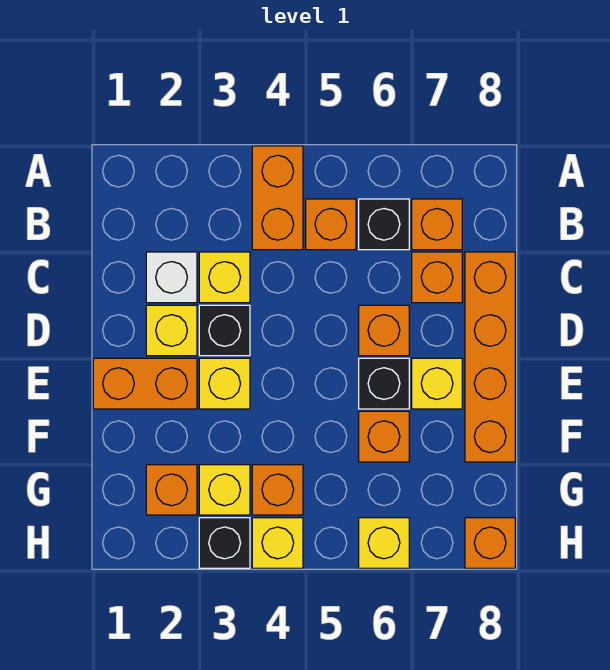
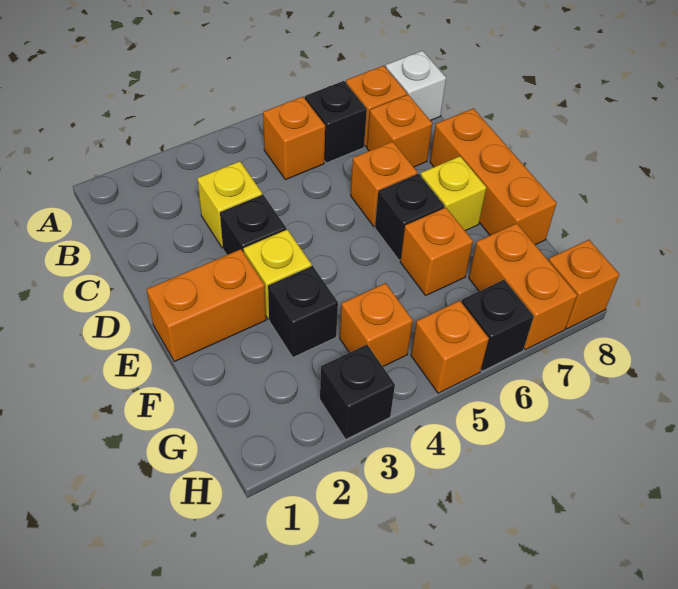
orange 1x2 brick [252,146,303,250] -> orange 1x2 brick moved to [469,223,577,350]
white 1x1 brick [146,252,197,303] -> white 1x1 brick moved to [386,51,446,121]
orange 1x4 brick [465,252,515,462] -> orange 1x3 brick [430,108,557,245]
yellow 1x1 brick [146,305,197,356] -> none
none -> black 1x1 brick [268,266,338,357]
orange 1x1 brick [146,465,197,515] -> orange 1x1 brick moved to [411,301,489,393]
yellow 1x1 brick [199,465,250,515] -> none
yellow 1x1 brick [252,518,303,568] -> none
yellow 1x1 brick [359,518,409,568] -> black 1x1 brick [462,280,534,371]

